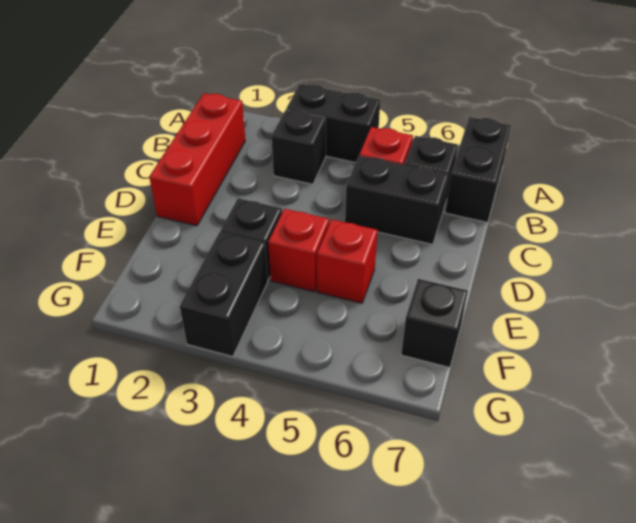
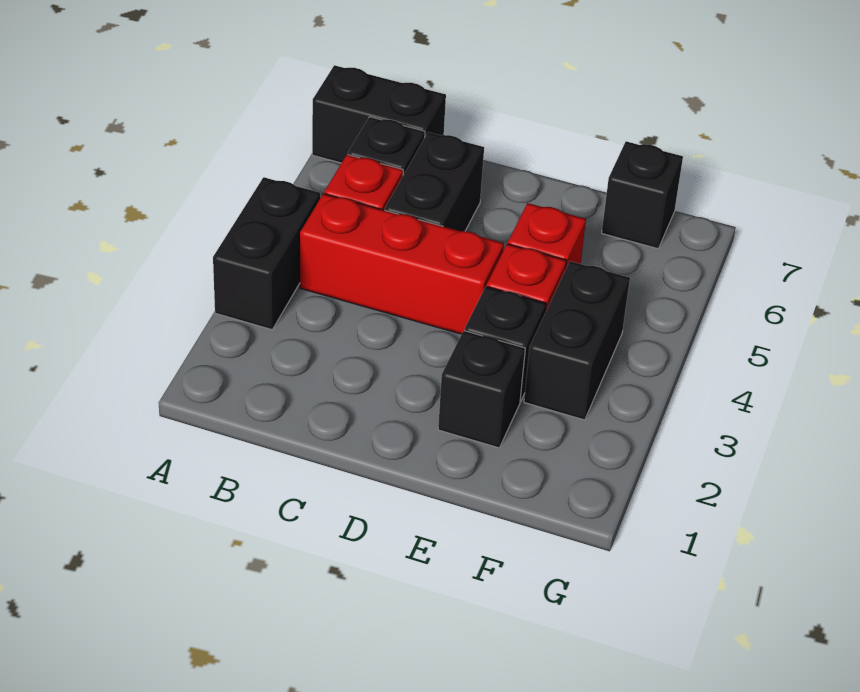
red 1x3 brick [149,93,245,226] -> red 1x3 brick moved to [300,194,504,334]
black 1x1 brick [272,110,326,184] -> black 1x1 brick moved to [438,331,525,448]
black 1x2 brick [180,232,268,357] -> black 1x2 brick turned to [524,261,630,420]

